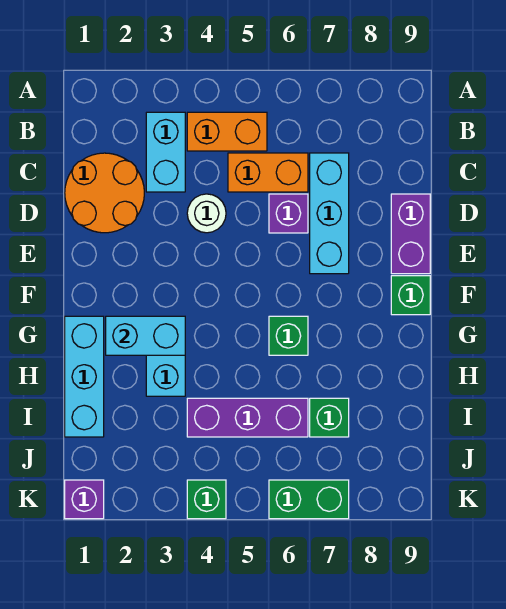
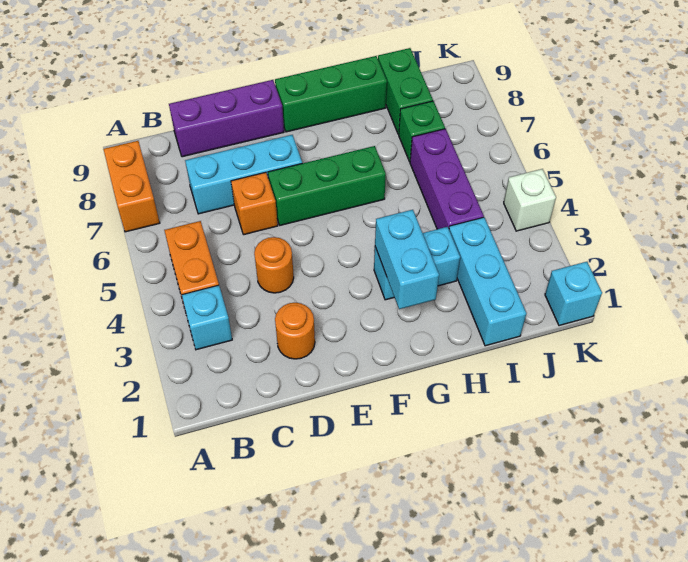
cyan 1x2 brick [146,112,185,192] -> cyan 1x1 brick [182,285,232,350]
orange 2x2 round brick [65,153,144,233] -> orange 1x1 round brick [275,303,315,359]
orange 1x2 brick [228,153,308,192] -> orange 1x2 brick moved to [103,141,160,232]
white 1x1 round brick [187,194,226,233] -> orange 1x1 round brick [254,237,294,293]
purple 1x1 brick [269,194,308,233] -> orange 1x1 brick [231,172,278,235]
purple 1x2 brick [391,194,430,274] -> purple 1x3 brick [169,80,284,157]
green 1x1 brick [391,276,430,315] -> green 1x3 brick [275,56,387,132]
cyan 1x3 brick [65,316,104,437] -> cyan 1x3 brick turned to [449,217,526,346]
green 1x1 brick [269,316,308,355] -> green 1x3 brick [268,146,386,225]
purple 1x1 brick [65,480,104,519] -> cyan 1x1 brick [545,262,602,326]
green 1x1 brick [187,480,226,519] -> white 1x1 brick [504,169,556,231]
green 1x2 brick [269,480,349,519] -> green 1x2 brick moved to [378,48,433,134]

